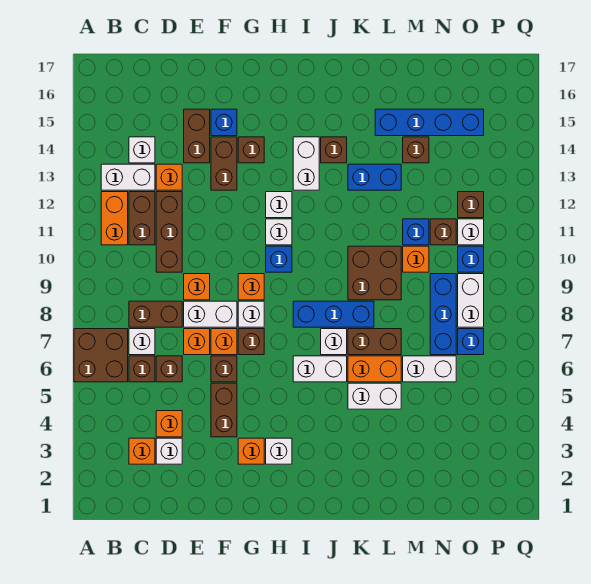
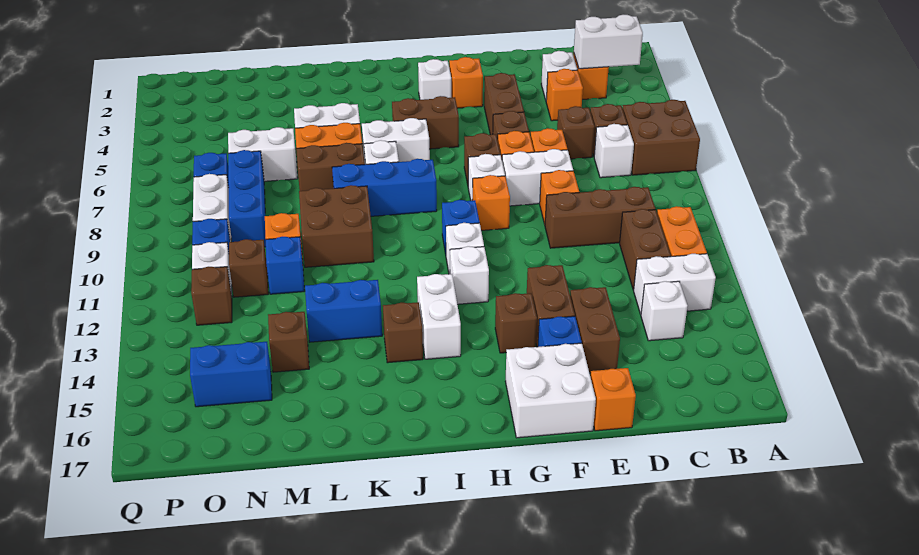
none -> white 1x2 brick [574,15,643,69]
brown 1x2 brick [129,301,182,327] -> brown 1x2 brick moved to [392,96,459,149]
brown 1x3 brick [156,192,182,272] -> brown 1x3 brick turned to [545,187,655,248]
orange 1x1 brick [156,164,182,190] -> orange 1x1 brick moved to [590,368,636,431]
none -> white 2x2 brick [506,343,596,438]
blue 1x4 brick [375,109,484,136] -> blue 1x2 brick [190,342,272,407]

